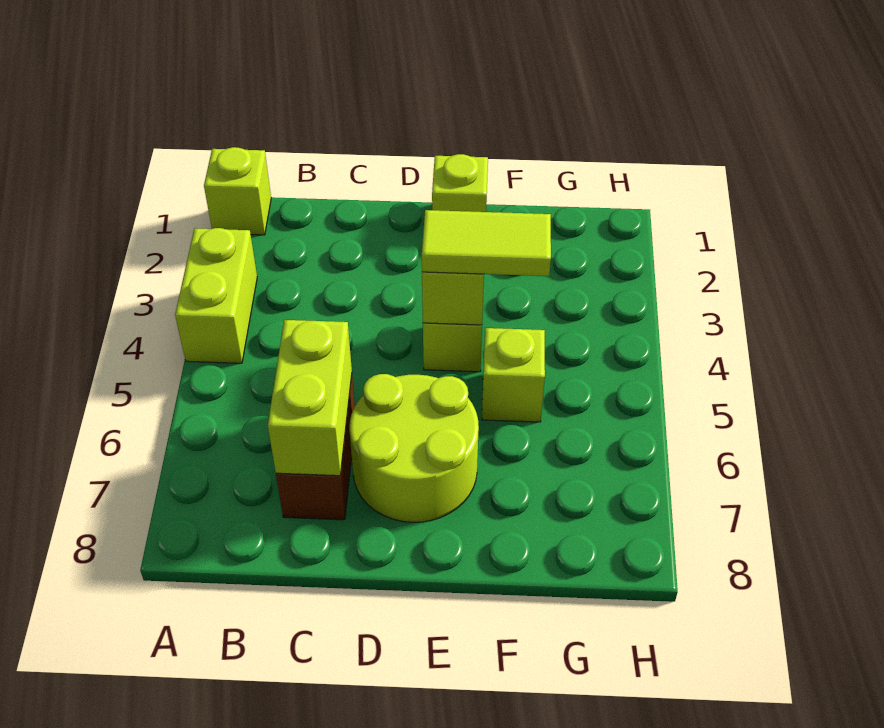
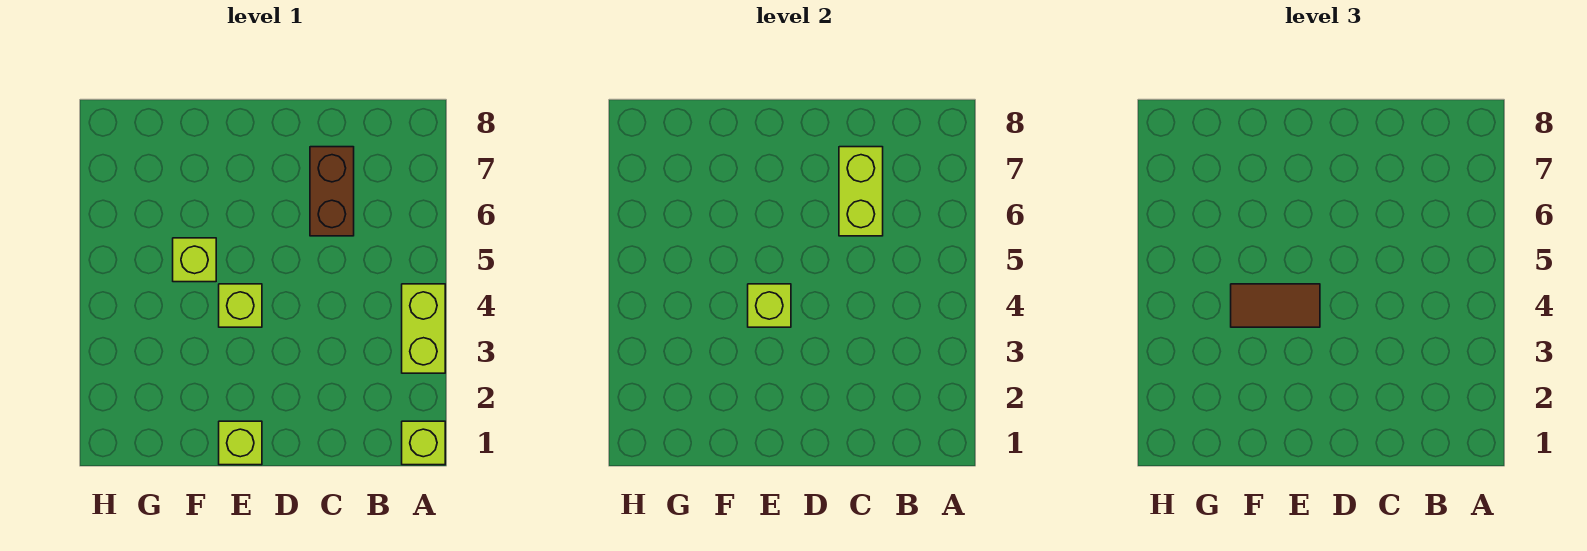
lime 2x2 round brick [349,374,479,522] -> none
lime 1x2 tile [422,210,551,276] -> brown 1x2 tile [1231,284,1320,327]

